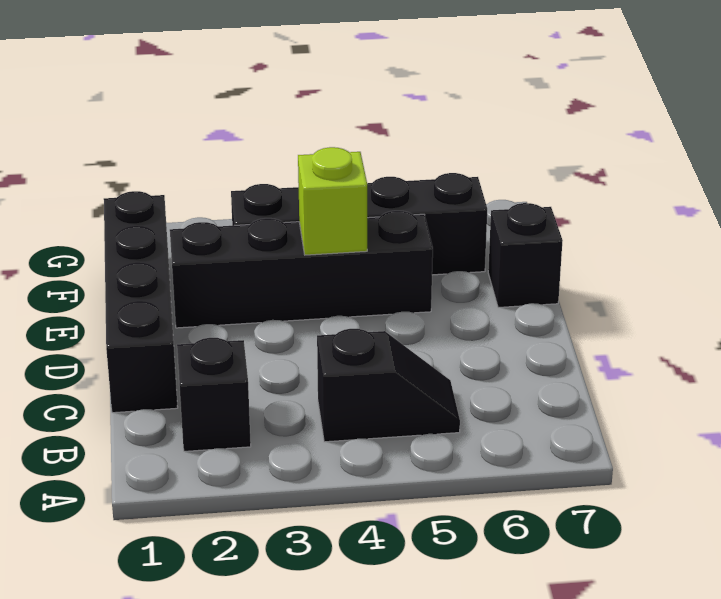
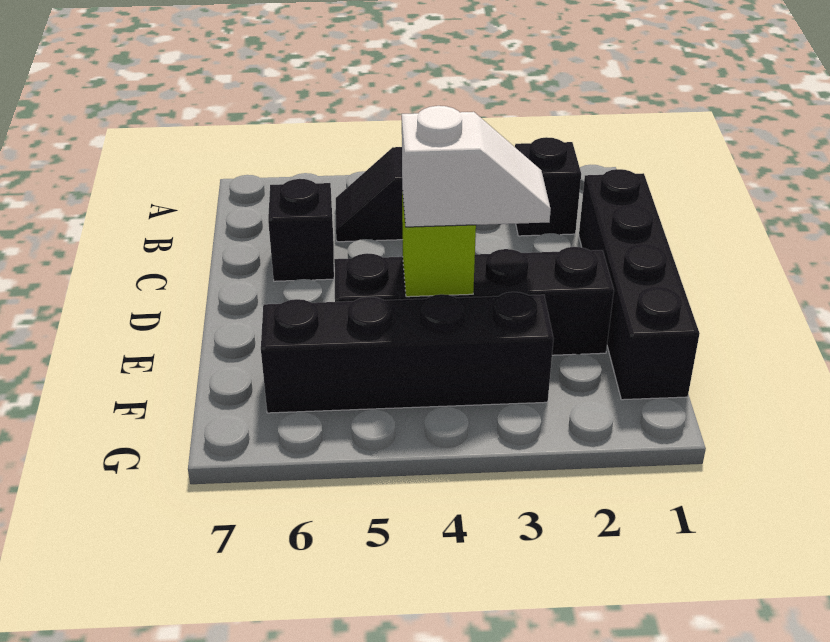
none -> white 1x2 slope [402,106,551,227]
black 1x1 brick [488,203,563,308] -> black 1x1 brick moved to [268,179,334,281]

